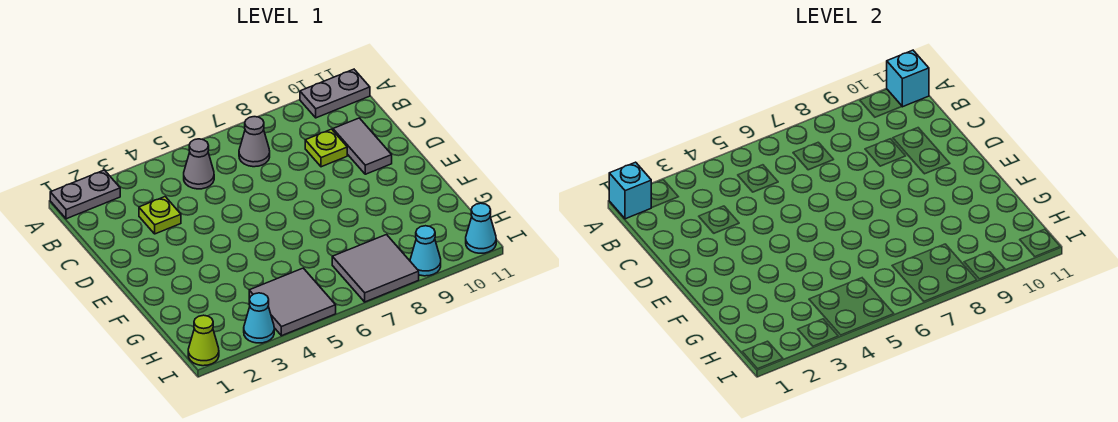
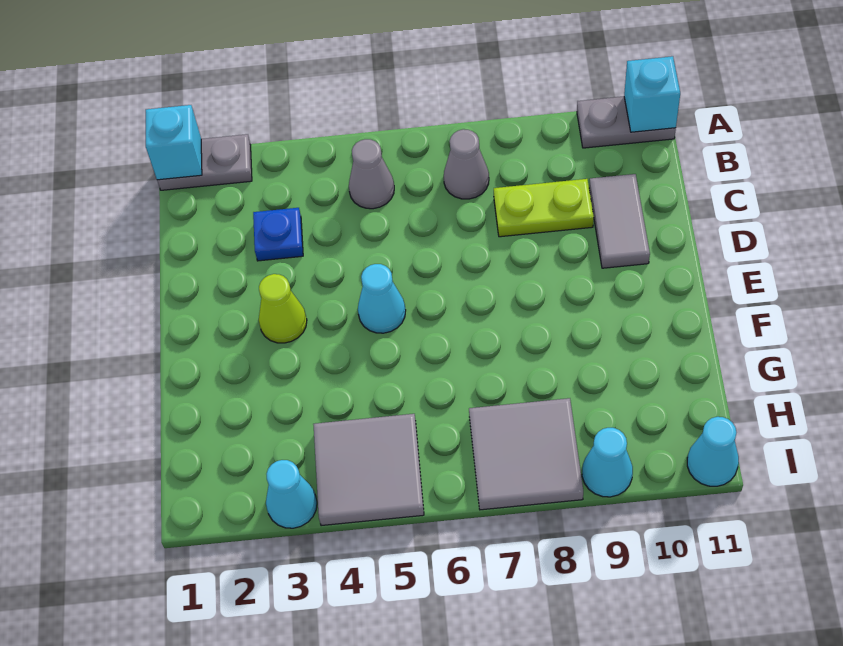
lime 1x1 plate [139,197,181,234] -> blue 1x1 plate [253,208,303,261]
lime 1x1 plate [305,129,347,167] -> lime 1x2 plate [494,179,594,237]
none -> cyan 1x1 cone [358,264,406,333]
lime 1x1 cone [188,315,219,366] -> lime 1x1 cone moved to [259,274,307,343]

